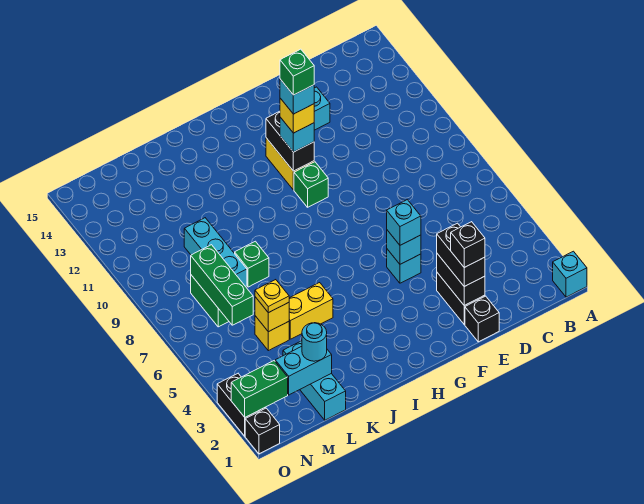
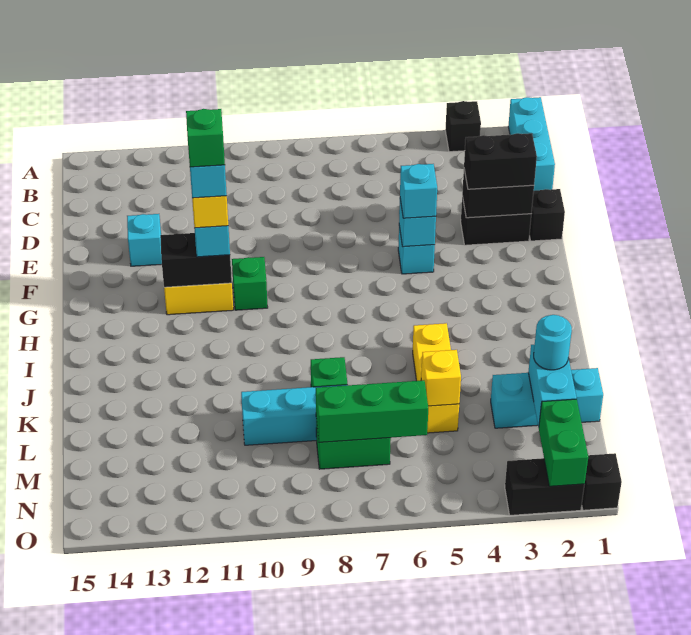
cyan 1x1 brick [553,251,587,297] -> cyan 1x3 brick [508,97,555,191]
black 1x1 brick [451,222,485,267] -> black 1x1 brick moved to [445,101,481,152]
yellow 1x1 plate [255,280,289,313] -> none

